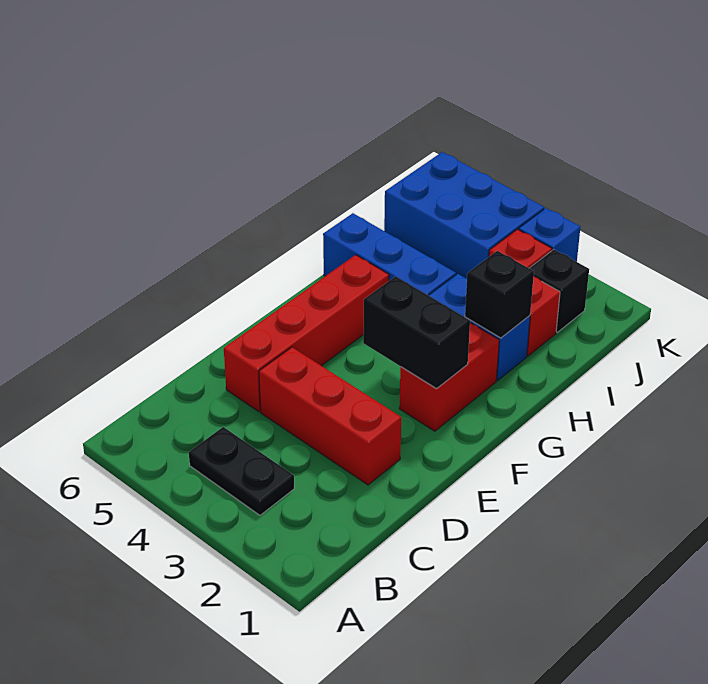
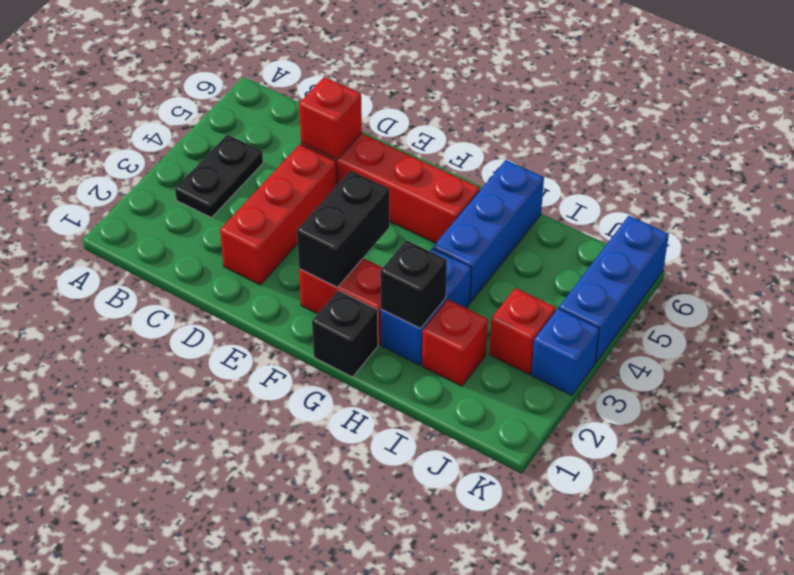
none -> red 1x1 brick [299,77,362,159]
black 1x1 brick [529,249,589,332] -> black 1x1 brick moved to [312,290,378,377]
blue 2x3 brick [384,152,544,279] -> blue 1x3 brick [559,216,669,363]

